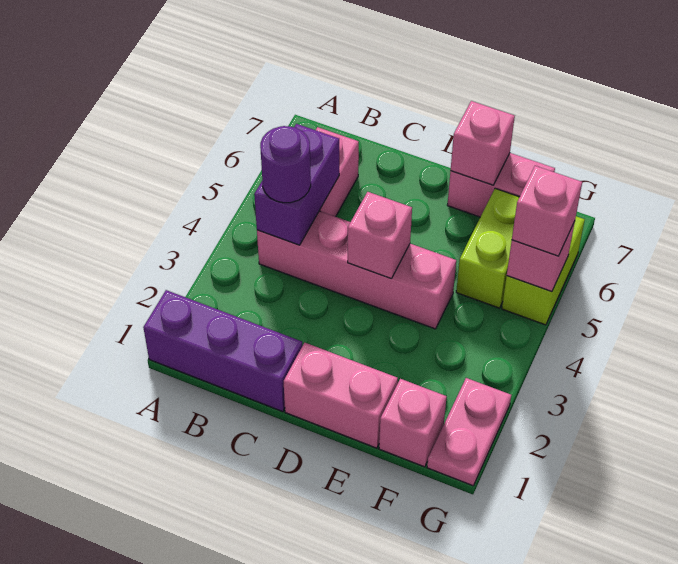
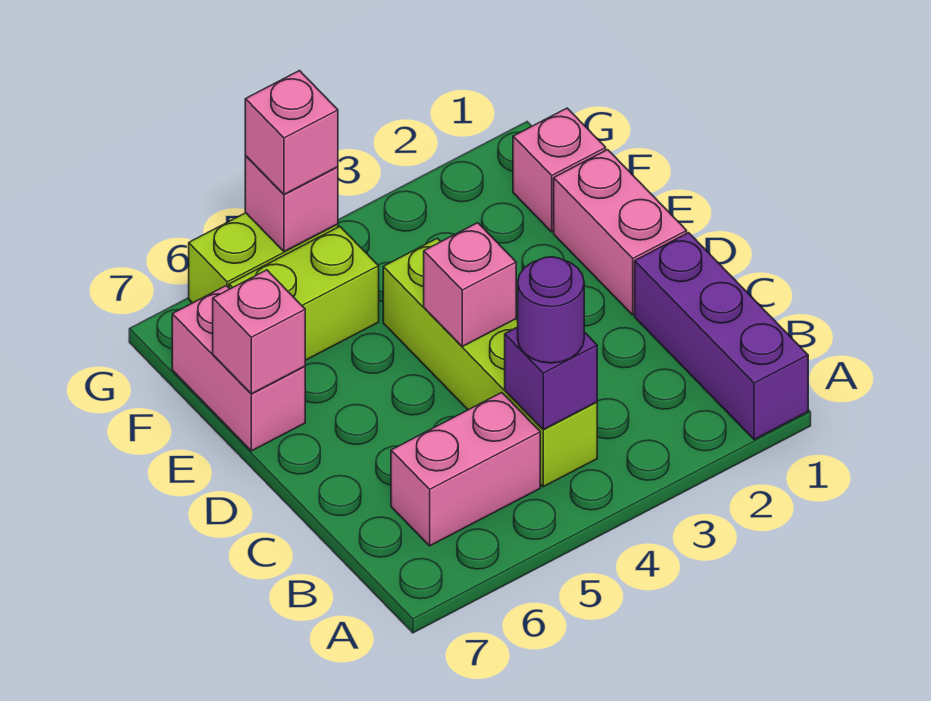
pink 1x4 brick [257,211,456,329] -> lime 1x4 brick [383,238,597,487]
purple 1x2 brick [254,124,339,245] -> purple 1x1 brick [505,327,597,430]
pink 1x2 plate [427,378,511,486] -> none

